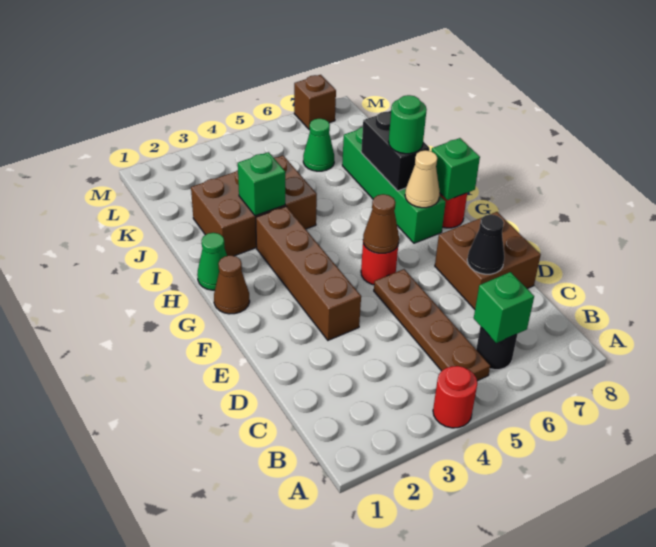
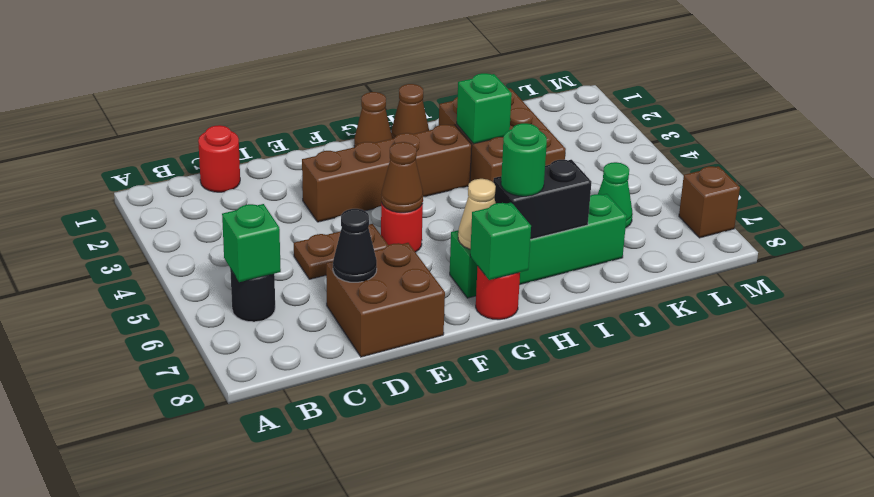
red 1x1 round brick [433,366,478,428] -> red 1x1 round brick moved to [198,125,240,192]
brown 1x4 plate [374,269,490,381] -> brown 1x2 plate [294,224,388,279]
green 1x1 cone [197,233,227,290] -> brown 1x1 cone [391,84,429,139]

